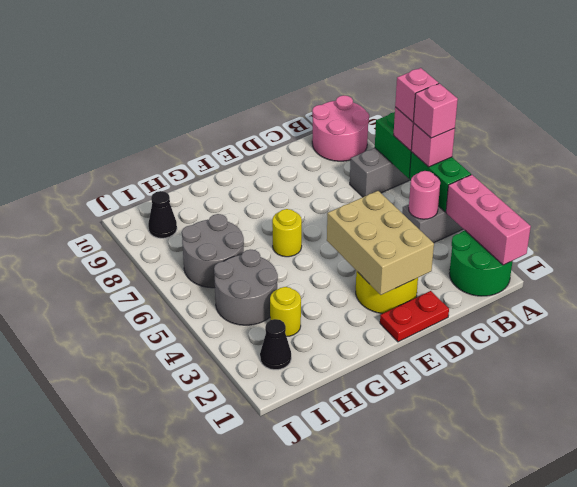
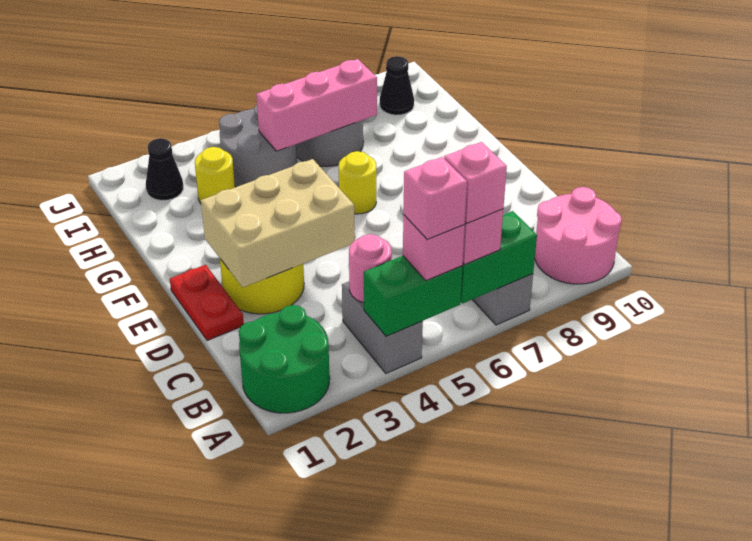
pink 1x3 brick [446,175,531,265] -> pink 1x3 brick moved to [256,59,377,151]

